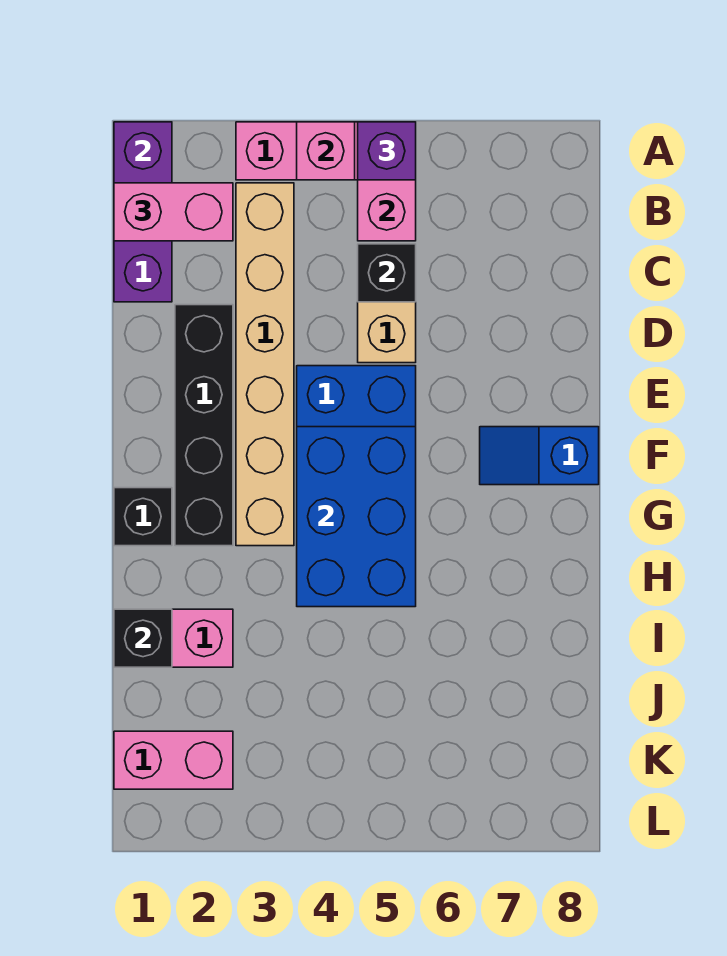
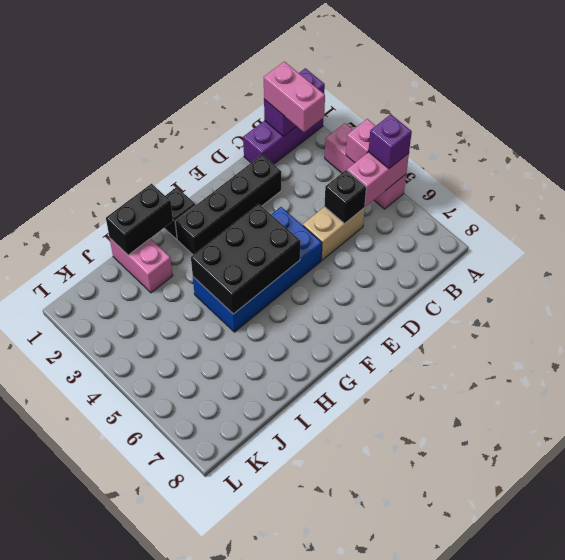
tan 1x6 brick [236,183,294,546] -> none
blue 2x3 brick [297,427,416,607] -> black 2x3 brick [191,204,300,314]
blue 1x2 slope [480,427,599,485] -> none
black 1x1 brick [114,609,172,667] -> black 1x2 brick [106,184,173,255]
pink 1x2 brick [114,731,233,789] -> none

